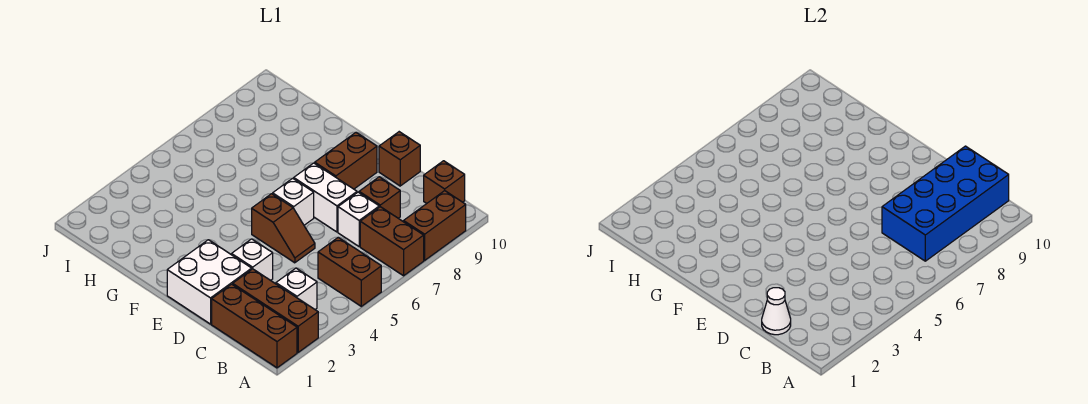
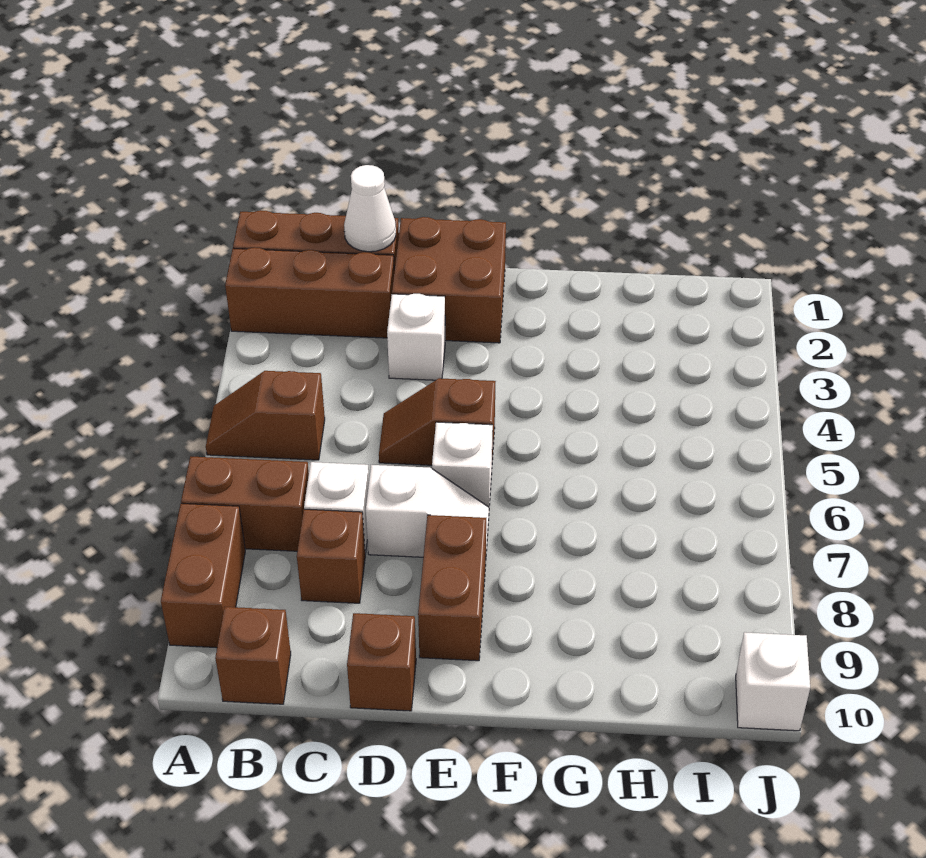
brown 1x2 brick [318,237,381,306] -> brown 1x2 slope [206,371,325,460]
white 1x1 brick [276,268,317,309] -> white 1x1 brick moved to [736,632,810,731]
blue 2x4 brick [882,146,1009,261] -> none
white 2x2 brick [167,240,252,324] -> brown 2x2 brick [392,217,506,343]
white 1x2 brick [293,163,357,232] -> white 1x2 slope [366,465,489,557]

